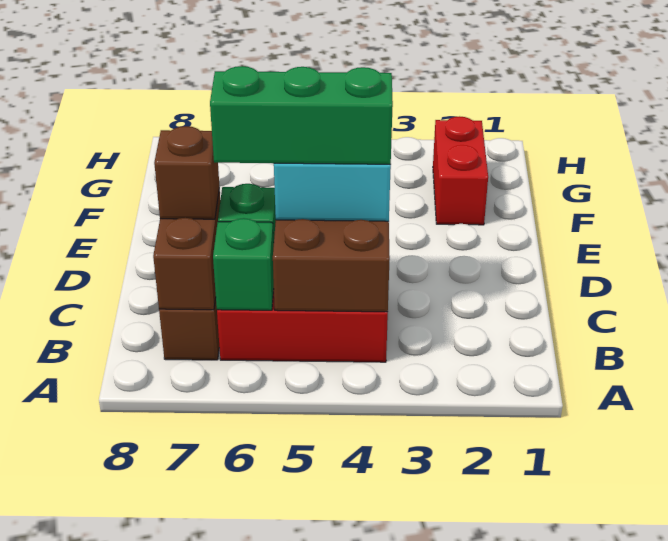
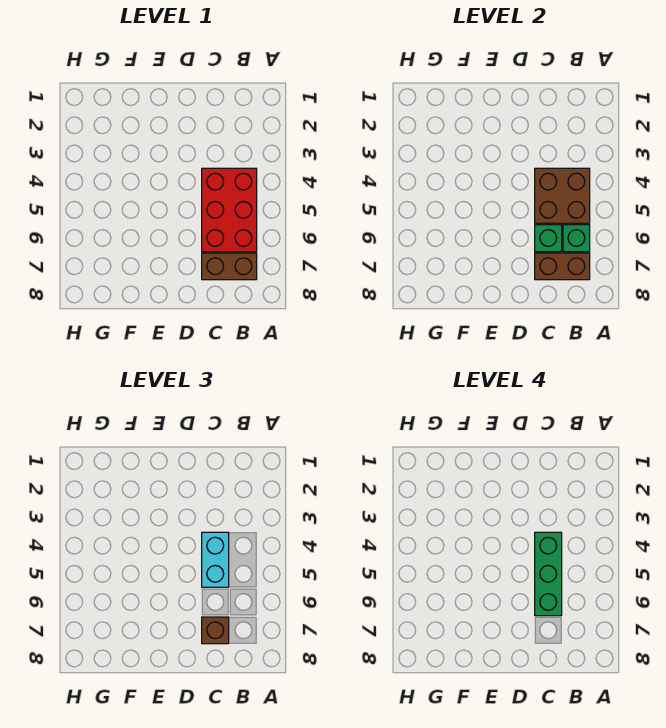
red 1x2 brick [433,116,488,225] -> none

